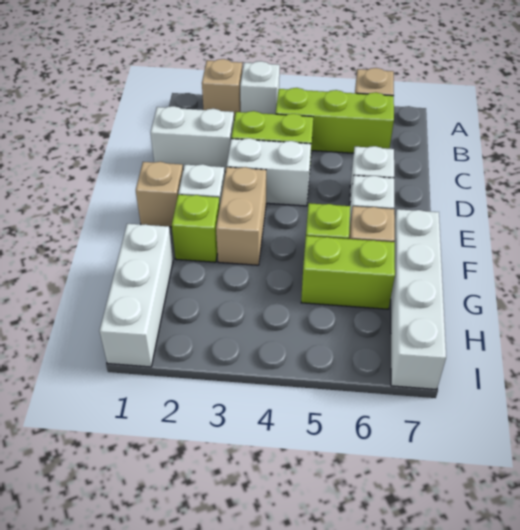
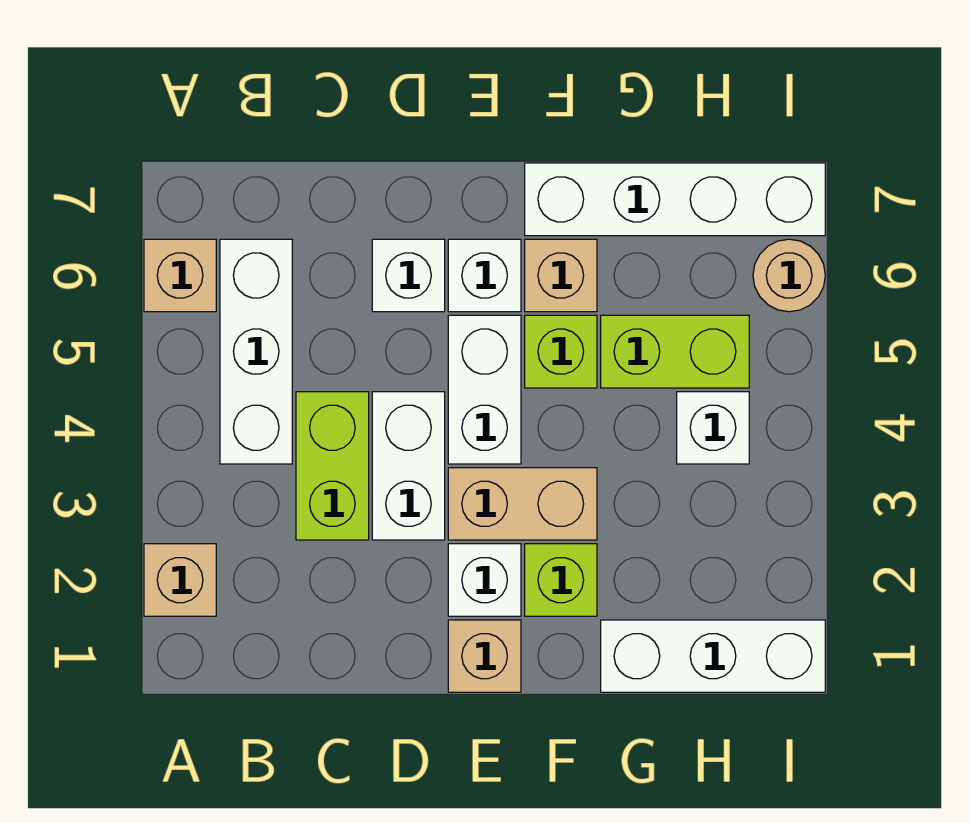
white 1x1 brick [240,61,280,114] -> white 1x1 brick moved to [677,392,749,464]
lime 1x3 brick [276,88,394,153] -> white 1x3 brick [220,239,292,464]
white 1x2 brick [150,106,234,172] -> white 1x2 brick moved to [448,315,521,464]
lime 1x2 brick [301,236,395,309] -> lime 1x2 brick turned to [601,315,749,388]
none -> tan 1x1 round brick [753,239,825,312]

